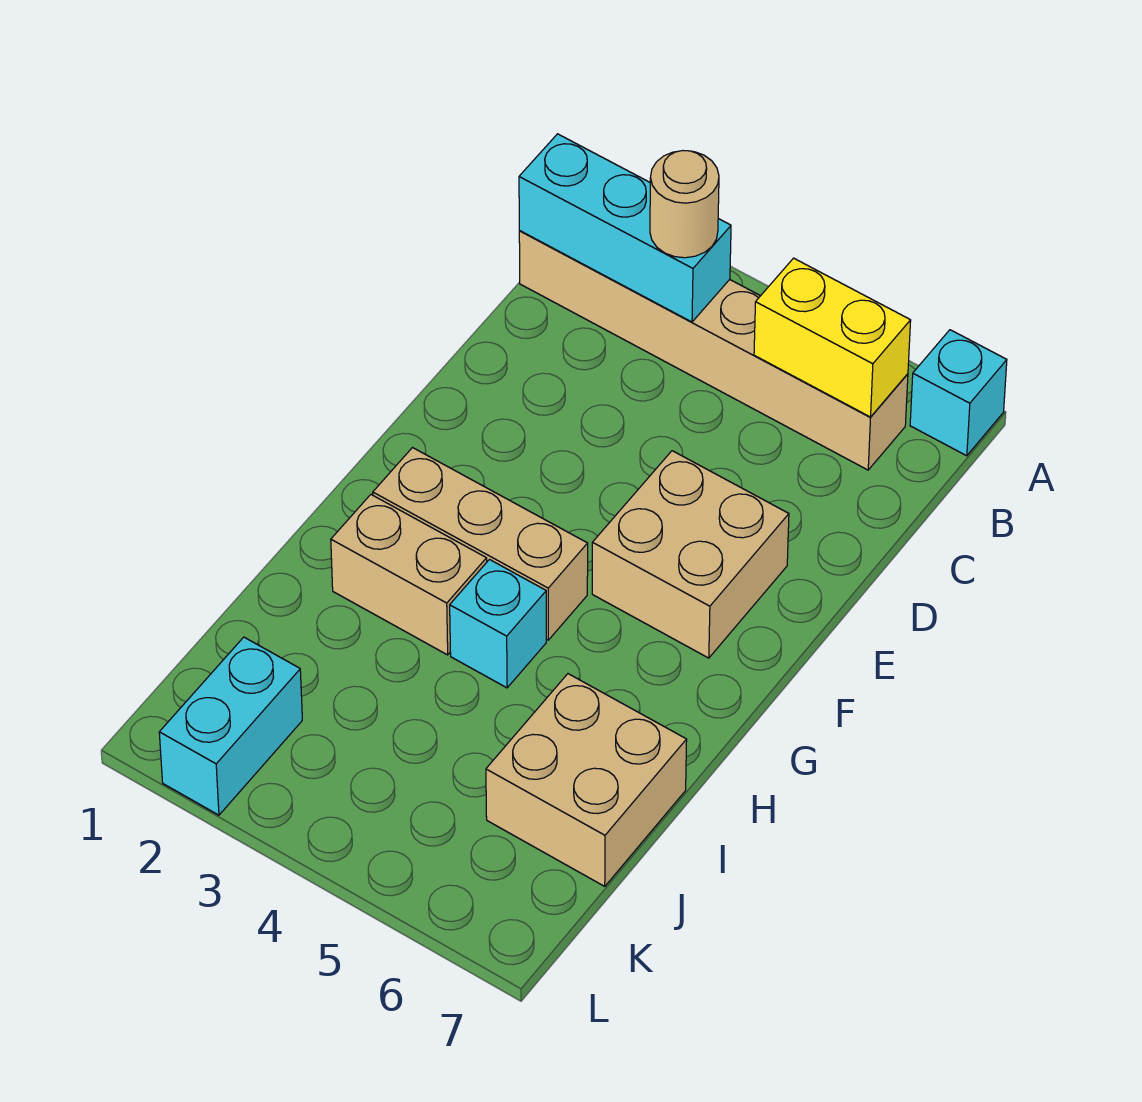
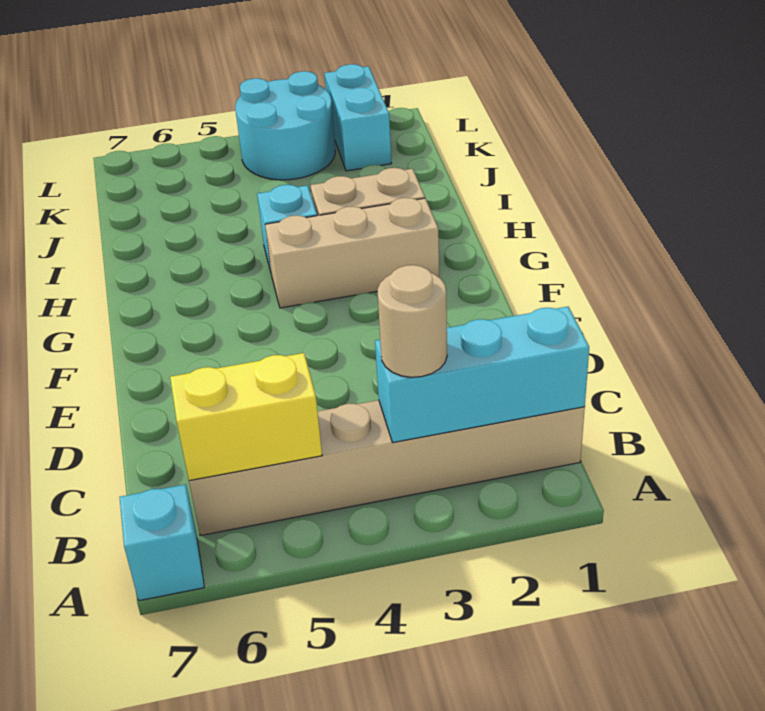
tan 2x2 brick [592,451,789,658] -> none
tan 2x2 brick [486,674,687,886] -> none
none -> cyan 2x2 round brick [235,71,335,180]

